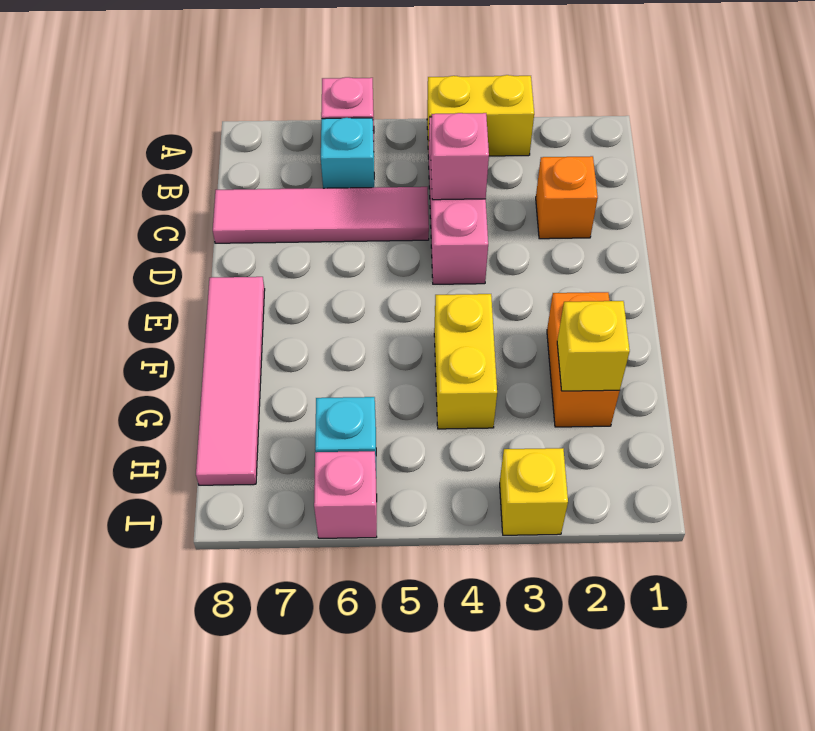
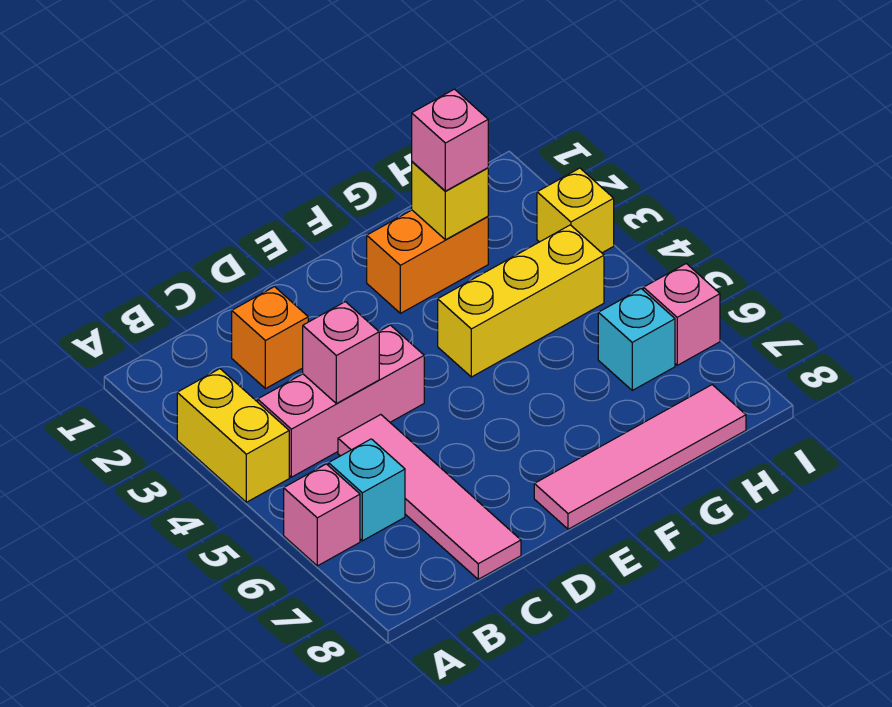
yellow 1x2 brick [434,294,497,429] -> yellow 1x3 brick [438,225,604,377]
none -> pink 1x1 brick [412,89,488,191]

